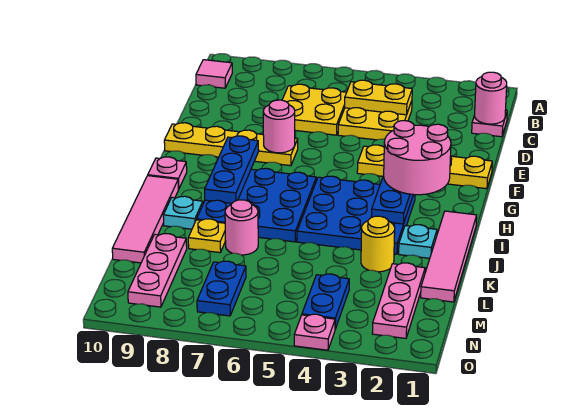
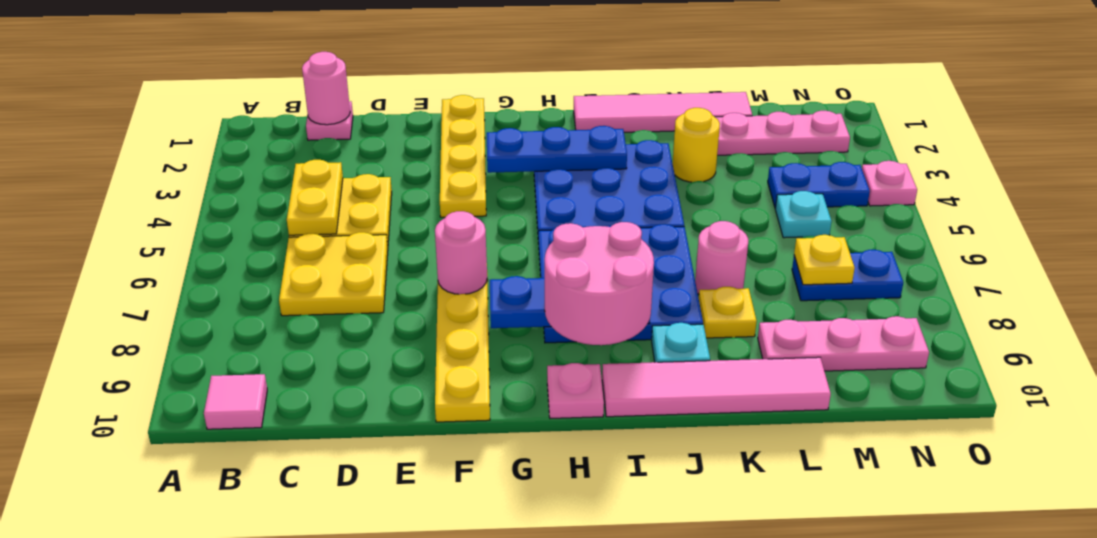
pink 2x2 round brick [384,121,451,195] -> pink 2x2 round brick moved to [545,222,654,345]
cyan 1x1 plate [399,225,437,258] -> cyan 1x1 plate moved to [775,191,832,238]
none -> yellow 1x1 plate [794,235,855,285]

